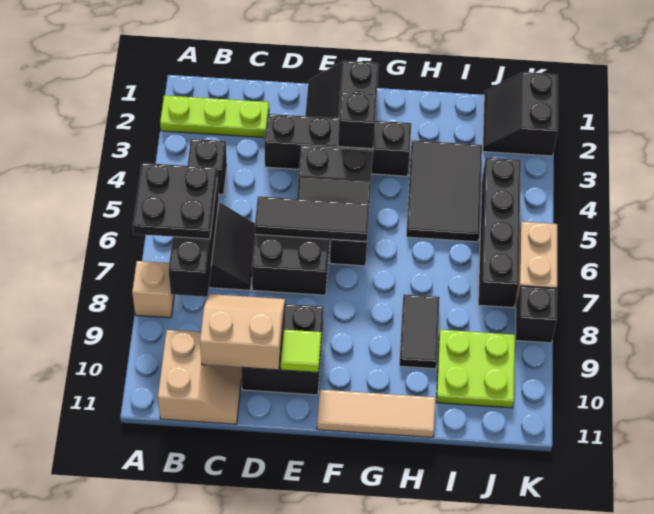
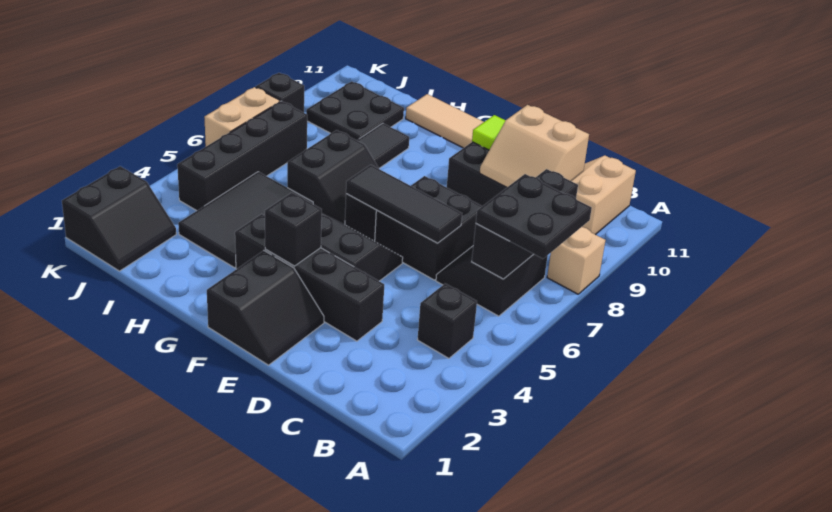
lime 1x3 plate [160,95,269,138] -> none
none -> black 2x2 slope [287,130,379,225]
lime 2x2 plate [436,330,515,408] -> black 2x2 plate [306,81,404,140]

